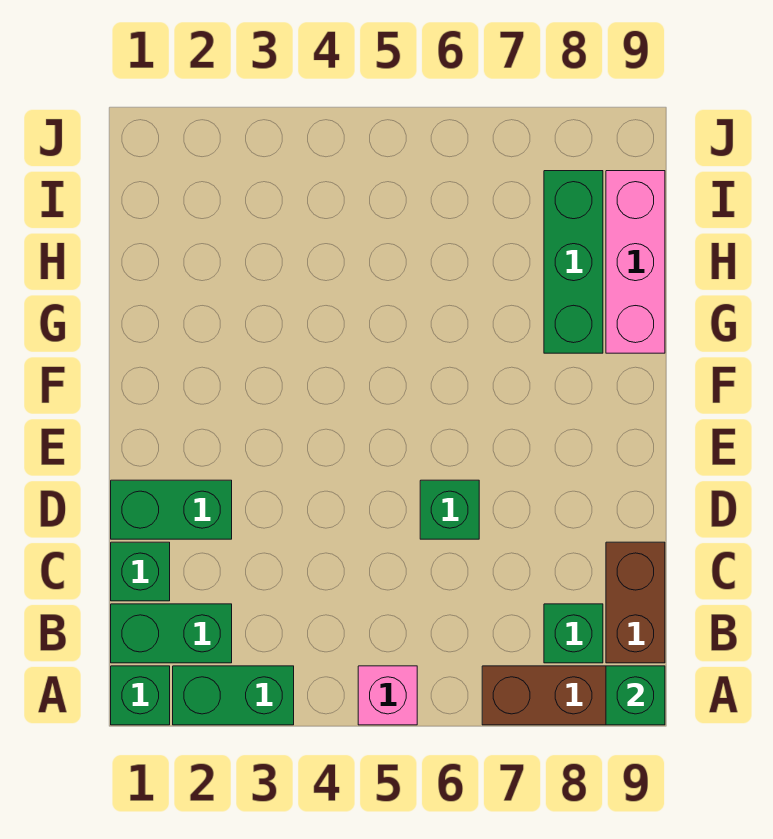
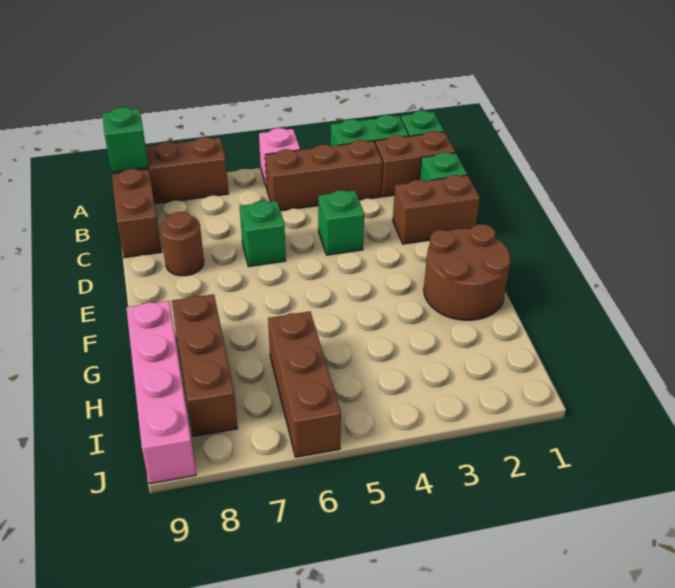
green 1x2 brick [111,604,232,663] -> brown 1x2 brick [375,131,455,197]
none -> brown 1x3 brick [265,140,383,211]
green 1x1 brick [544,604,603,663] -> green 1x1 brick moved to [318,190,364,255]
green 1x2 brick [111,480,232,539] -> brown 1x2 brick [393,175,480,244]
none -> brown 1x1 round brick [160,212,204,276]
none -> brown 2x2 round brick [424,224,511,320]
green 1x3 brick [544,171,603,353] -> brown 1x3 brick [172,294,238,436]
pink 1x3 brick [606,171,665,353] -> pink 1x4 brick [126,301,196,484]
none -> brown 1x3 brick [268,311,341,457]

